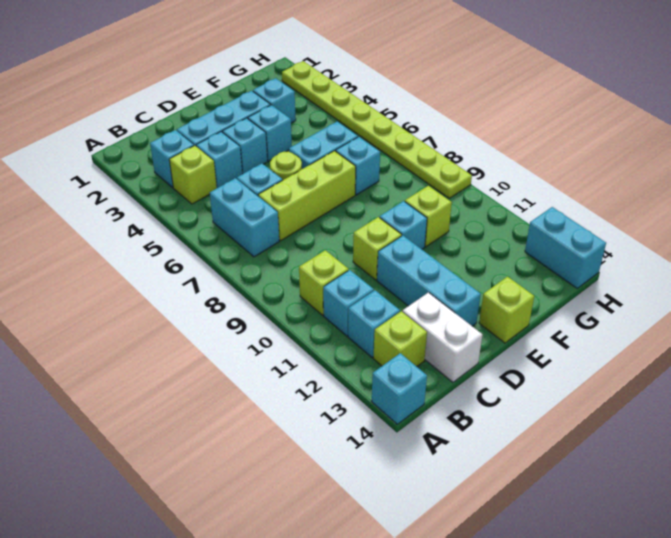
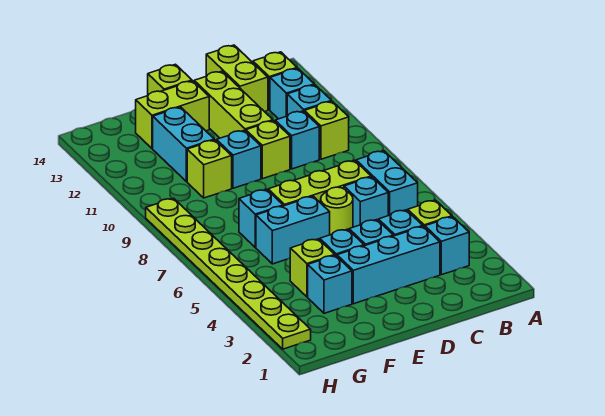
cyan 1x1 brick [372,353,427,424] -> cyan 1x1 brick moved to [275,111,319,169]
white 1x2 brick [403,293,482,382] -> lime 1x2 brick [206,45,268,112]
cyan 1x3 brick [377,236,481,326] -> lime 1x3 brick [194,71,273,138]
none -> lime 1x2 brick [136,81,209,149]
none -> lime 1x1 brick [290,239,335,297]
cyan 1x2 brick [525,207,606,288] -> cyan 1x2 brick moved to [153,107,214,182]

